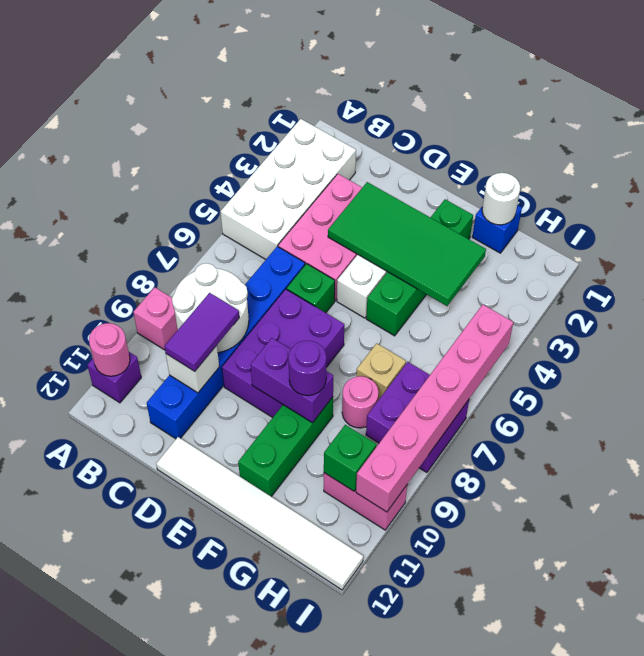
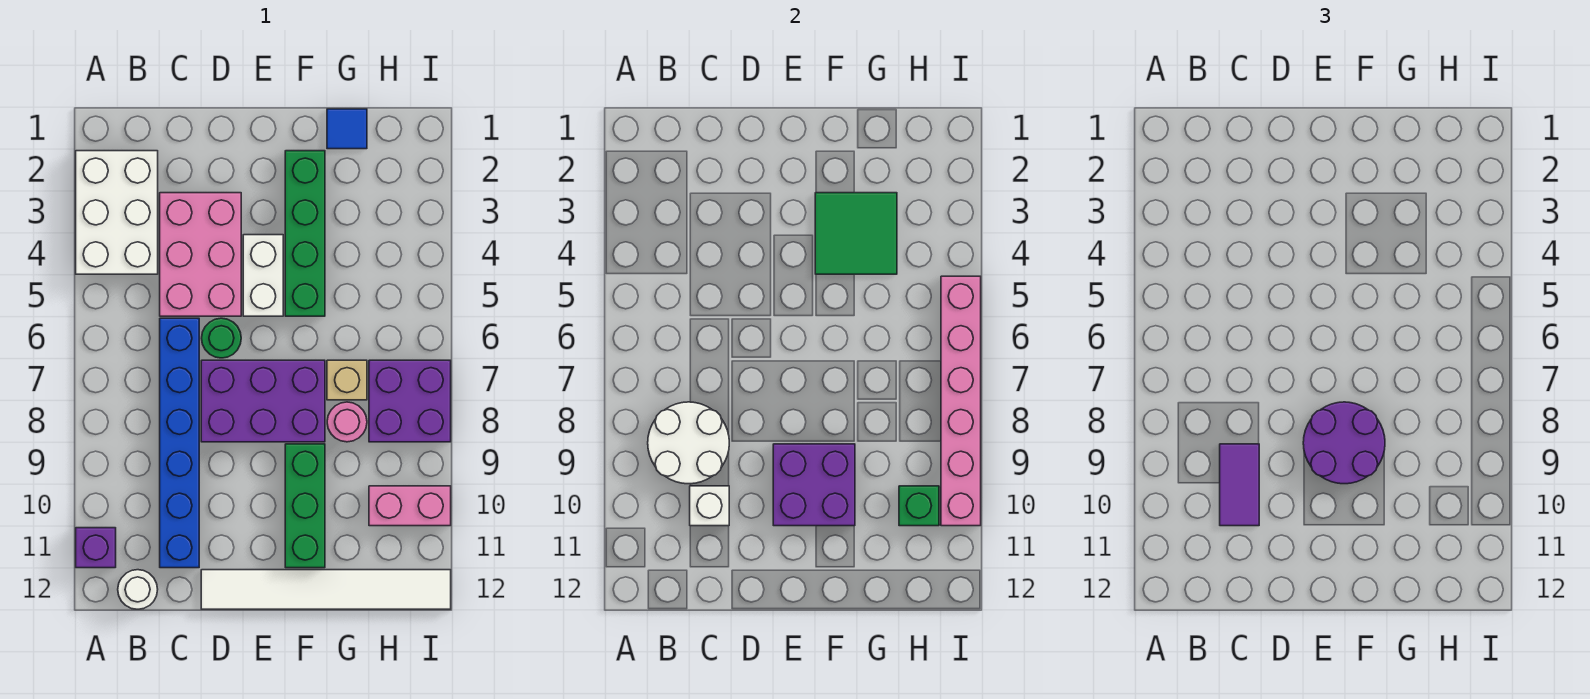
white 2x4 brick [220,119,356,259] -> white 2x3 brick [76,151,158,274]
pink 1x1 brick [133,287,178,350] -> none
pink 1x1 round brick [89,323,130,376] -> none
green 2x4 tile [328,182,486,306] -> green 2x2 tile [815,193,897,274]
green 1x1 brick [287,264,335,313] -> green 1x1 round brick [202,318,241,358]
purple 2x3 brick [222,289,344,418] -> purple 2x3 brick turned to [201,360,325,442]
purple 1x2 brick [251,338,333,423] -> purple 2x2 brick [773,444,855,526]
purple 1x1 round brick [288,341,326,396] -> purple 2x2 round brick [1303,402,1385,484]
blue 1x1 brick [472,205,522,253] -> blue 1x1 tile [327,109,367,149]
white 1x1 round brick [482,173,520,225] -> white 1x1 round brick moved to [118,570,158,609]

